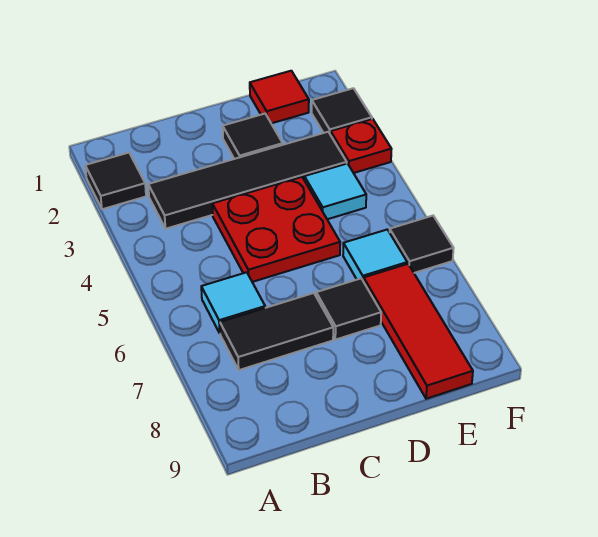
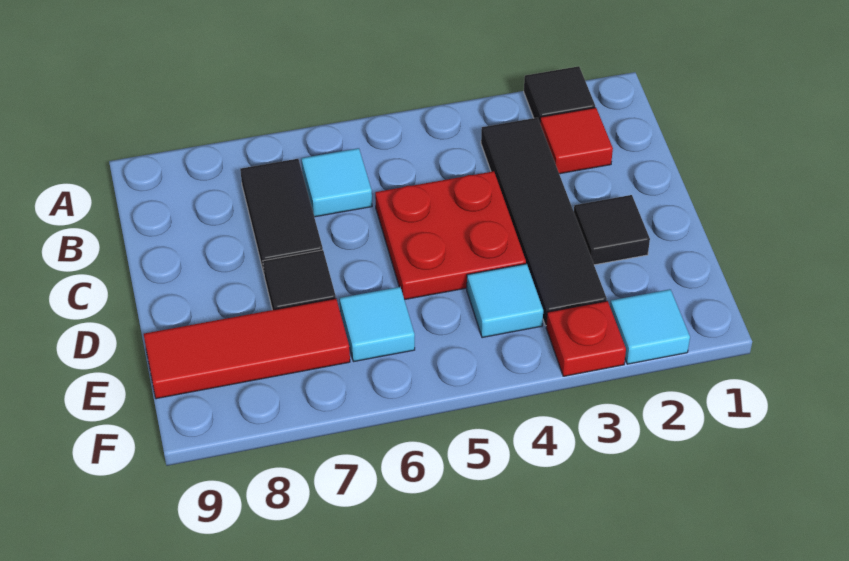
red 1x1 tile [250,71,309,123] -> red 1x1 tile moved to [540,108,613,174]
black 1x1 tile [312,88,372,135] -> cyan 1x1 tile [610,289,690,364]
black 1x1 tile [390,216,454,273] -> none

